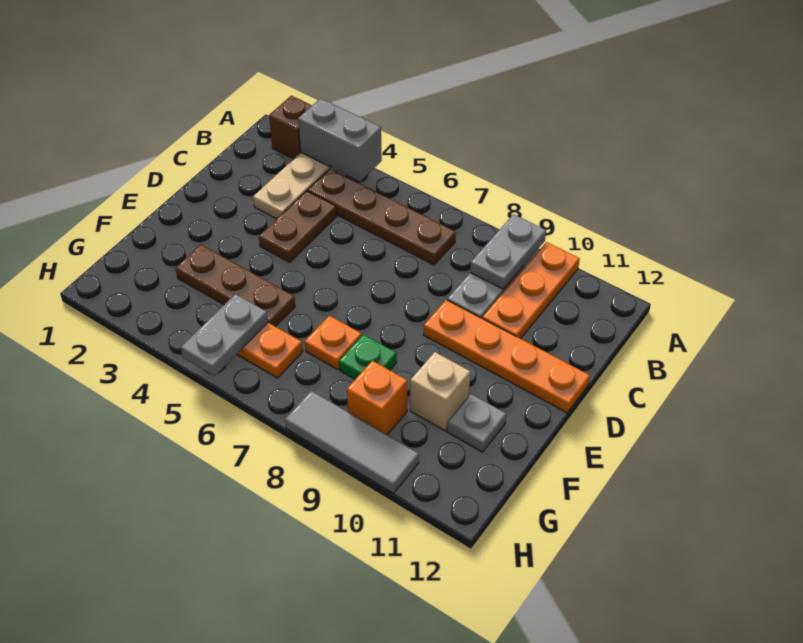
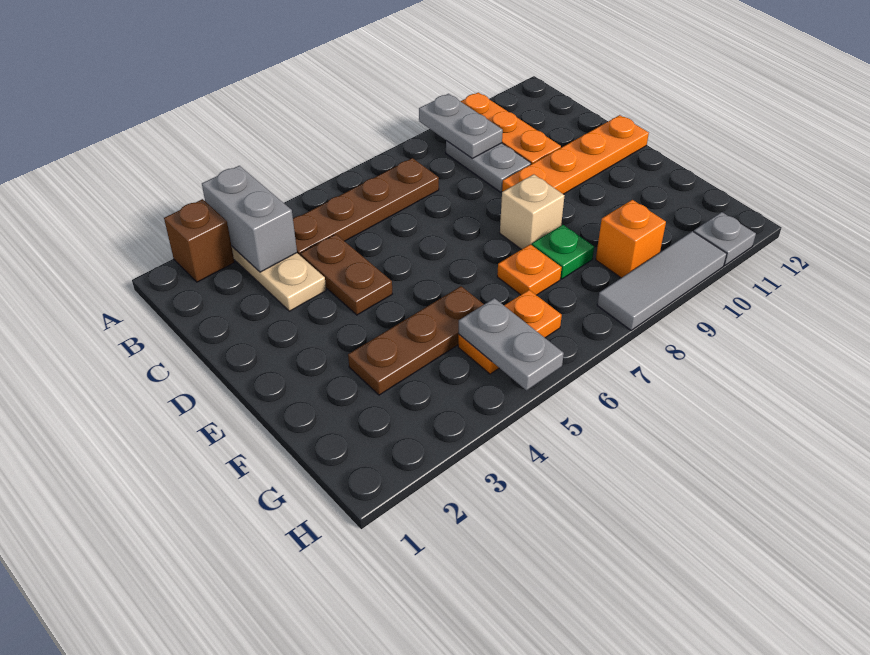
grey 1x2 brick [298,98,382,181] -> grey 1x2 brick turned to [202,166,297,272]
tan 1x1 brick [410,352,470,431] -> tan 1x1 brick moved to [500,174,565,250]
grey 1x1 plate [447,394,506,452] -> grey 1x1 plate moved to [694,212,756,266]

